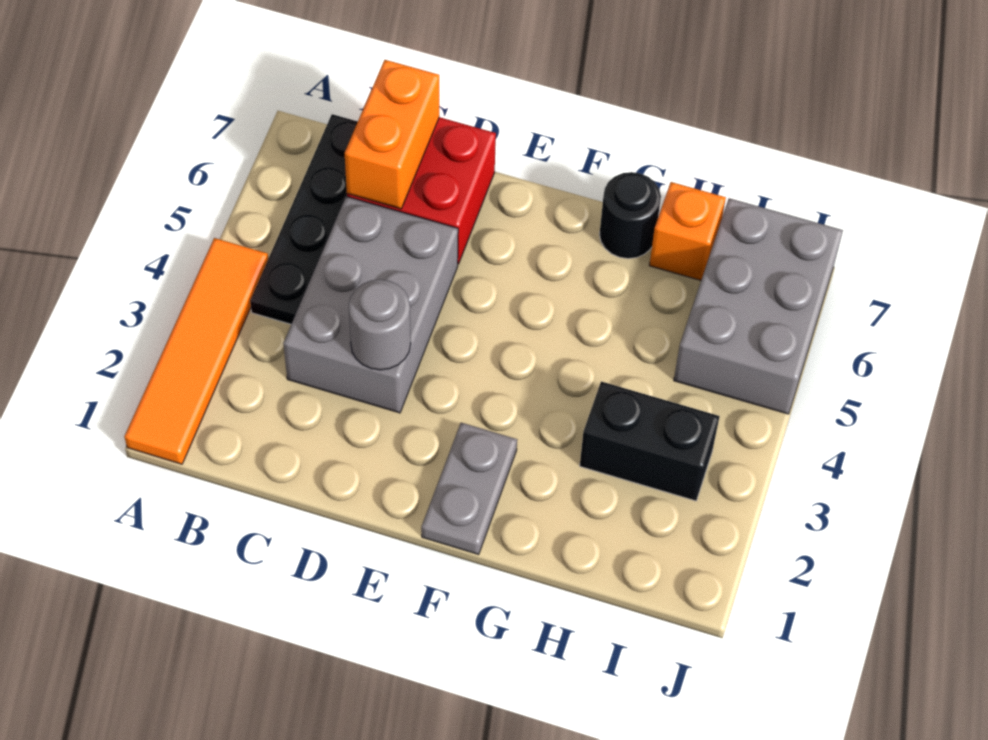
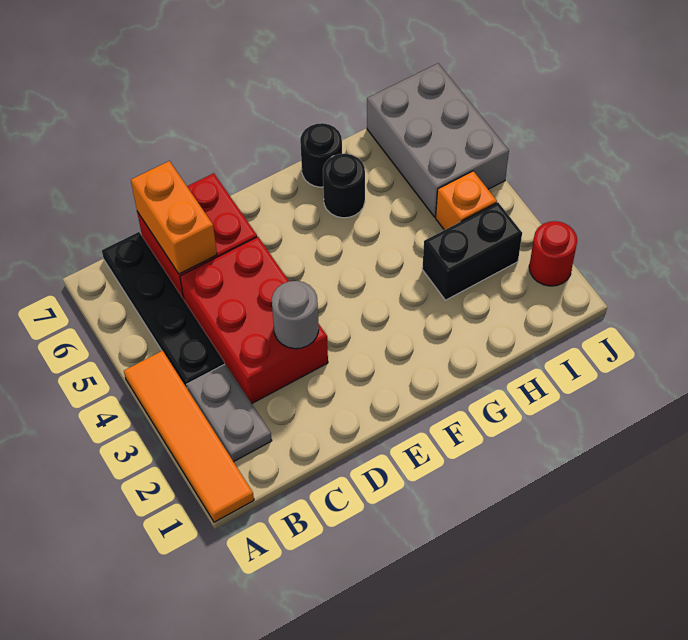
grey 2x3 brick [283,196,458,413] -> red 2x3 brick [180,237,328,404]
grey 1x2 plate [421,423,517,554] -> grey 1x2 plate moved to [187,364,272,462]
none -> black 1x1 round brick [323,154,365,218]
orange 1x1 brick [649,182,726,280] -> orange 1x1 brick moved to [436,171,497,230]
none -> red 1x1 round brick [529,221,577,286]

